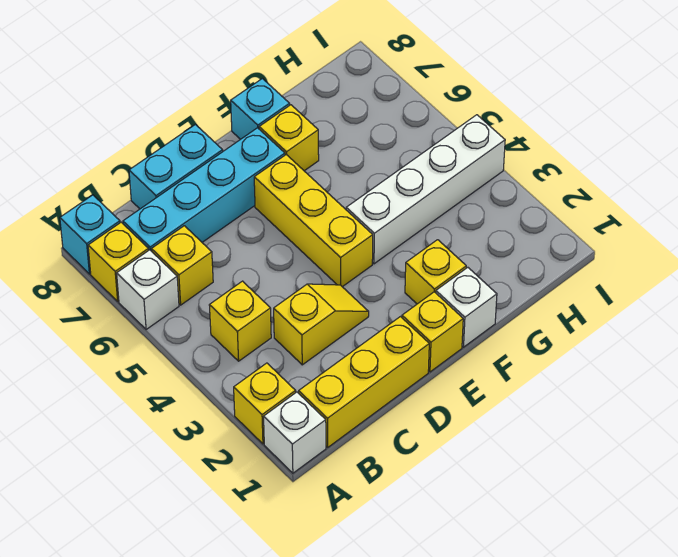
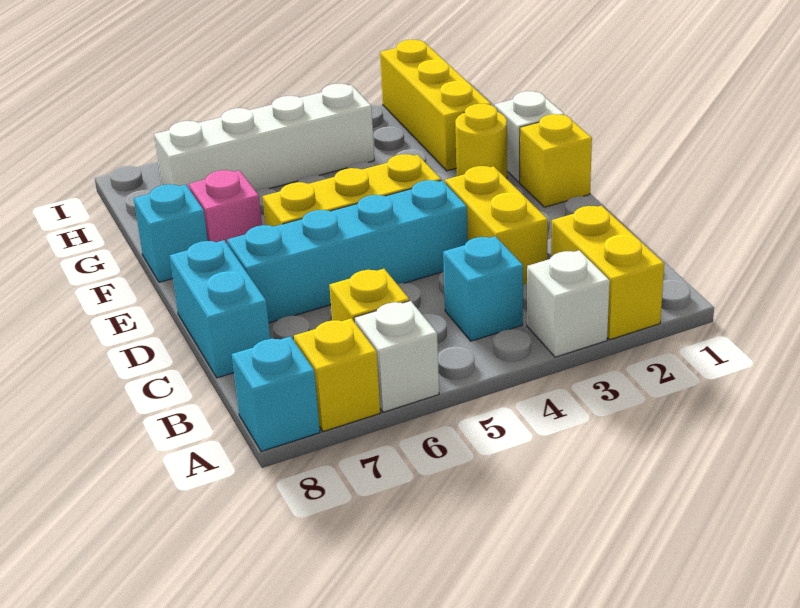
white 1x1 brick [264,392,326,473] -> white 1x1 brick moved to [527,250,610,357]
yellow 1x1 brick [234,363,296,444] -> yellow 1x2 brick [551,206,664,340]
yellow 1x3 brick [299,317,429,447] -> yellow 1x3 brick moved to [380,40,491,171]
yellow 1x1 brick [209,281,271,361] -> cyan 1x1 brick [443,236,523,341]
cyan 1x4 brick [123,128,285,251] -> cyan 1x4 brick turned to [227,180,468,323]
yellow 1x2 slope [274,284,369,365] -> yellow 1x2 brick [445,166,548,285]
yellow 1x1 brick [405,240,466,304] -> yellow 1x1 round brick [455,104,507,179]
white 1x4 brick [346,115,505,264] -> white 1x4 brick turned to [154,84,374,190]
yellow 1x1 brick [259,105,319,171] -> pink 1x1 brick [189,170,262,244]

